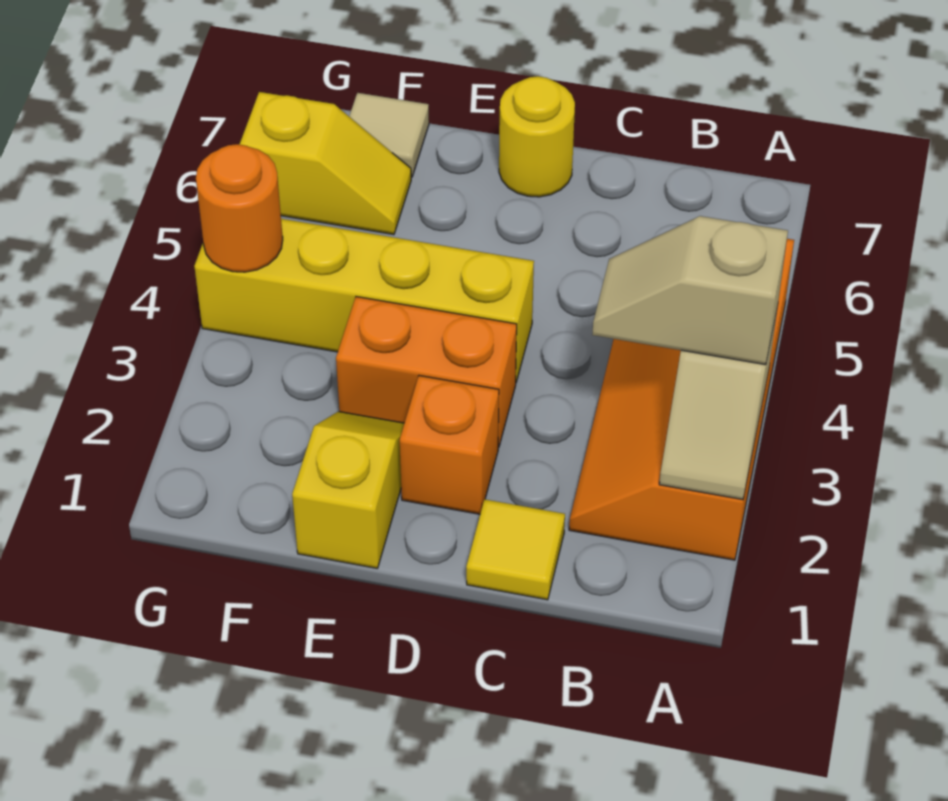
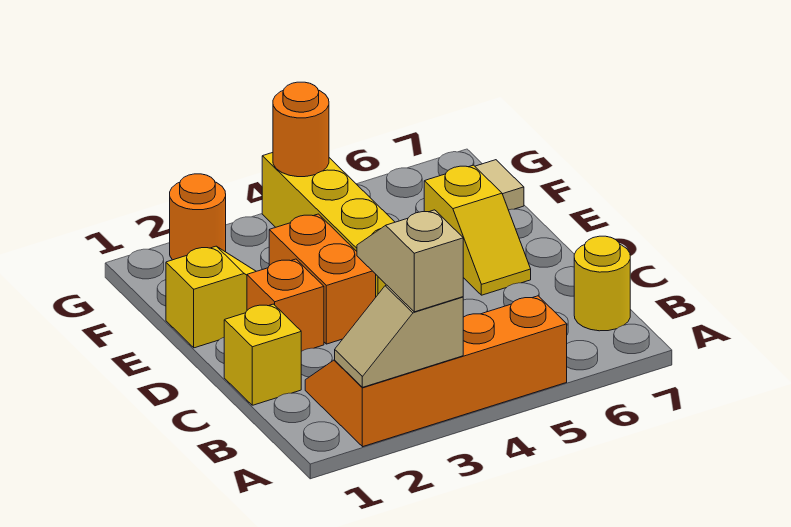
yellow 1x1 tile [466,499,565,600] -> yellow 1x1 brick [224,304,301,405]
yellow 1x1 round brick [499,76,575,197] -> yellow 1x1 round brick moved to [574,236,630,331]
yellow 1x2 slope [239,92,411,235] -> yellow 1x2 slope moved to [424,165,531,295]
none -> orange 1x1 round brick [170,174,226,260]

